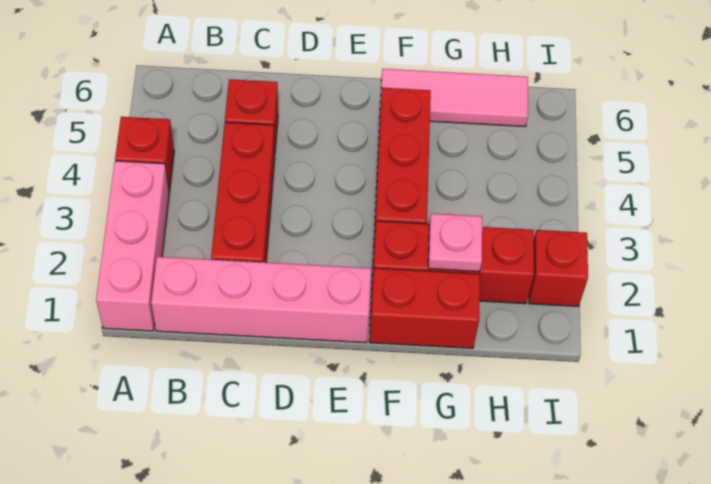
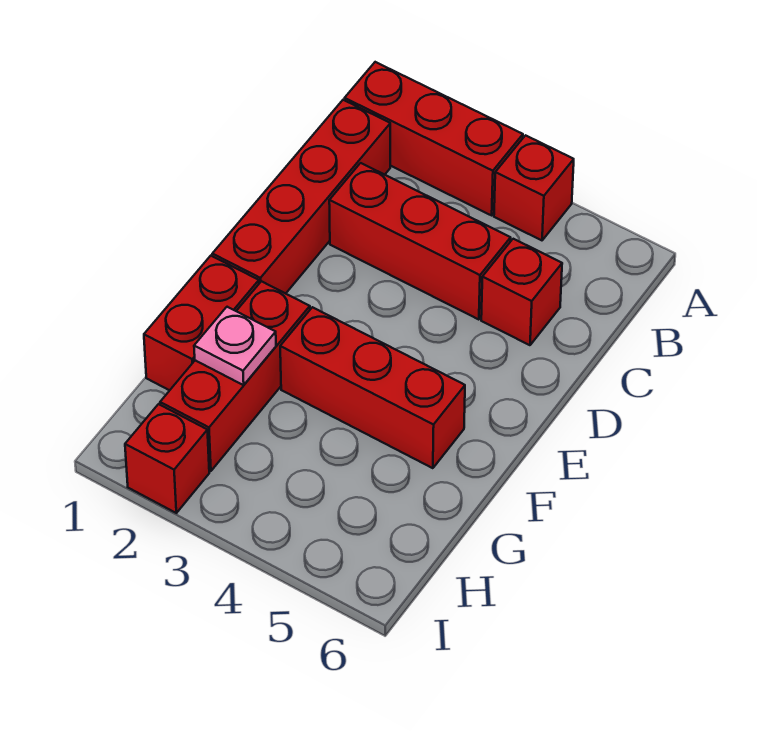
pink 1x3 brick [96,161,169,331] -> red 1x3 brick [345,62,523,215]
pink 1x4 brick [151,257,371,343] -> red 1x4 brick [212,100,390,294]
pink 1x3 tile [380,69,528,127] -> none

